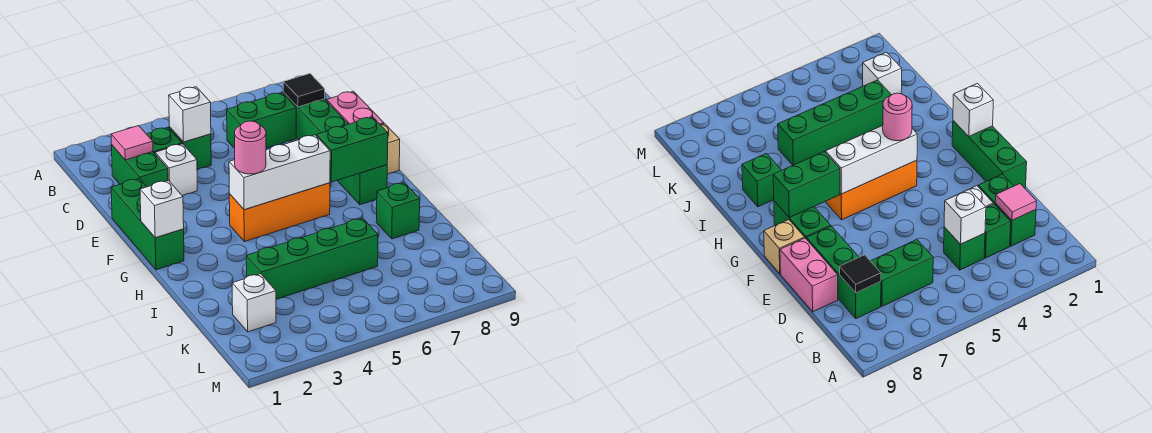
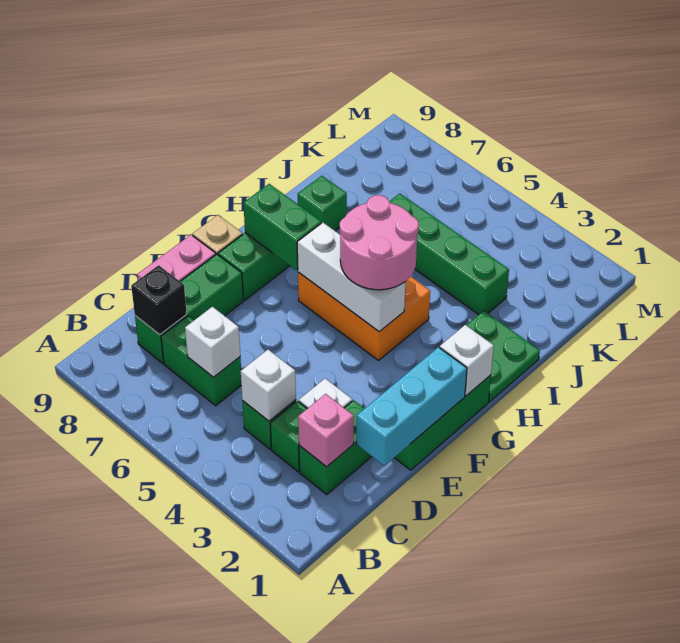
pink 1x1 tile [111,126,153,160] -> pink 1x1 brick [298,394,354,467]
black 1x1 tile [283,74,325,107] -> black 1x1 brick [131,265,187,335]
none -> cyan 1x3 brick [356,347,467,466]
orange 1x3 brick [229,183,330,242] -> orange 2x3 brick [298,272,430,360]
pink 1x1 round brick [235,121,266,174] -> pink 2x2 round brick [340,195,419,290]
none -> green 2x2 plate [466,311,540,402]
white 1x1 brick [232,274,276,332] -> white 1x1 brick moved to [185,307,240,377]

